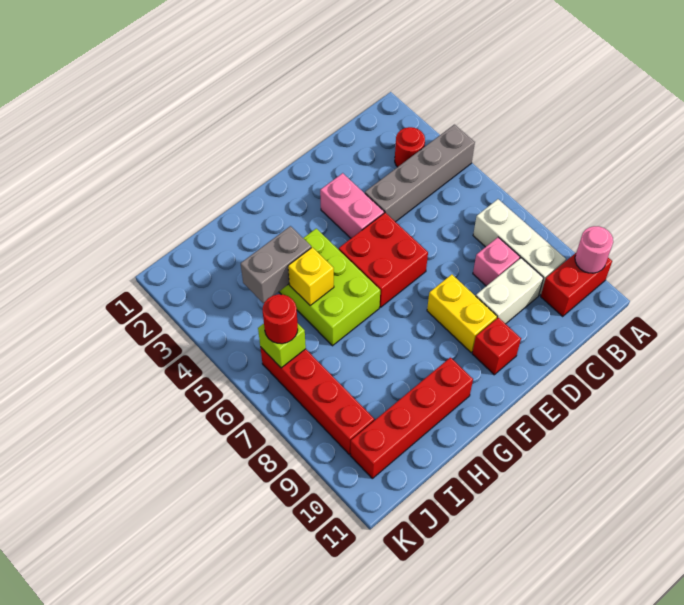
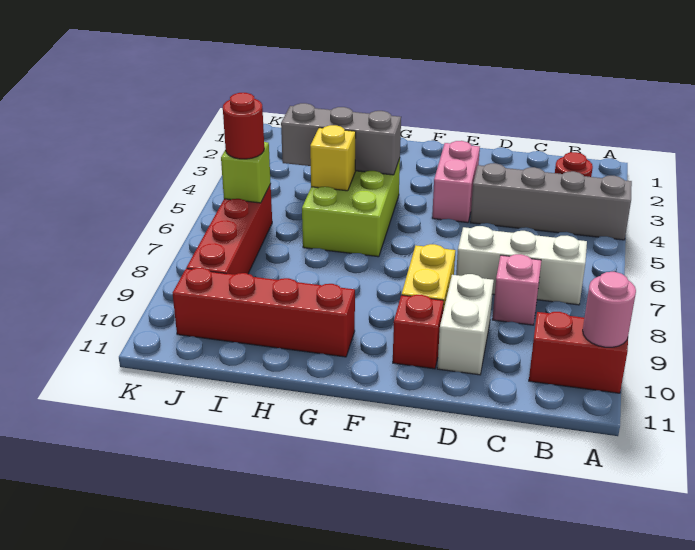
white 1x3 brick [473,199,566,295] -> white 1x3 brick turned to [456,226,587,305]
white 1x2 brick [476,258,543,324] -> white 1x2 brick turned to [437,274,494,375]
red 2x2 brick [339,213,428,307] -> none
grey 1x2 brick [241,226,311,303] -> grey 1x3 brick [281,103,401,175]

